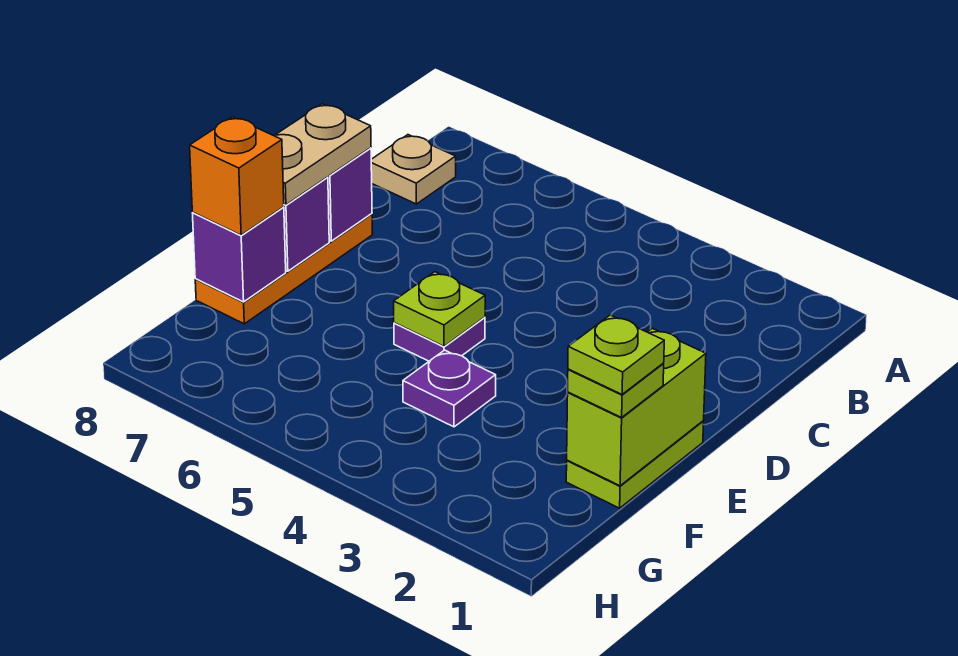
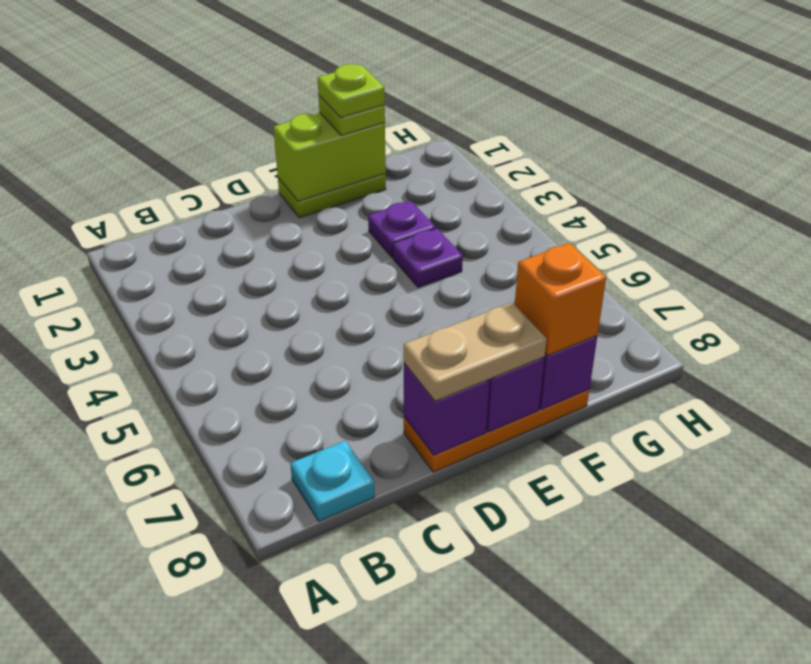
tan 1x1 plate [371,135,456,204] -> cyan 1x1 plate [290,441,374,521]
purple 1x1 plate [394,317,485,361] -> purple 1x1 plate moved to [368,201,436,258]
lime 1x1 plate [394,272,485,346] -> none

